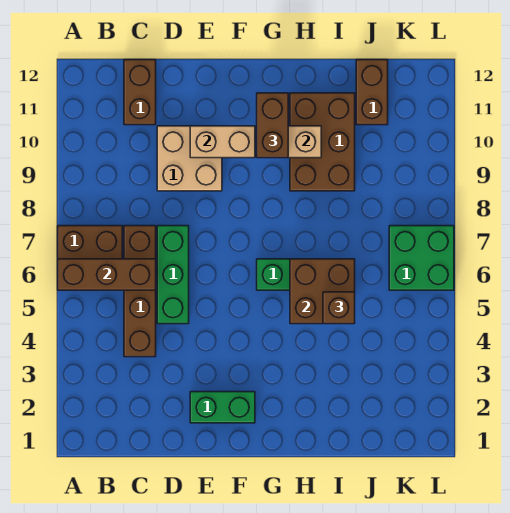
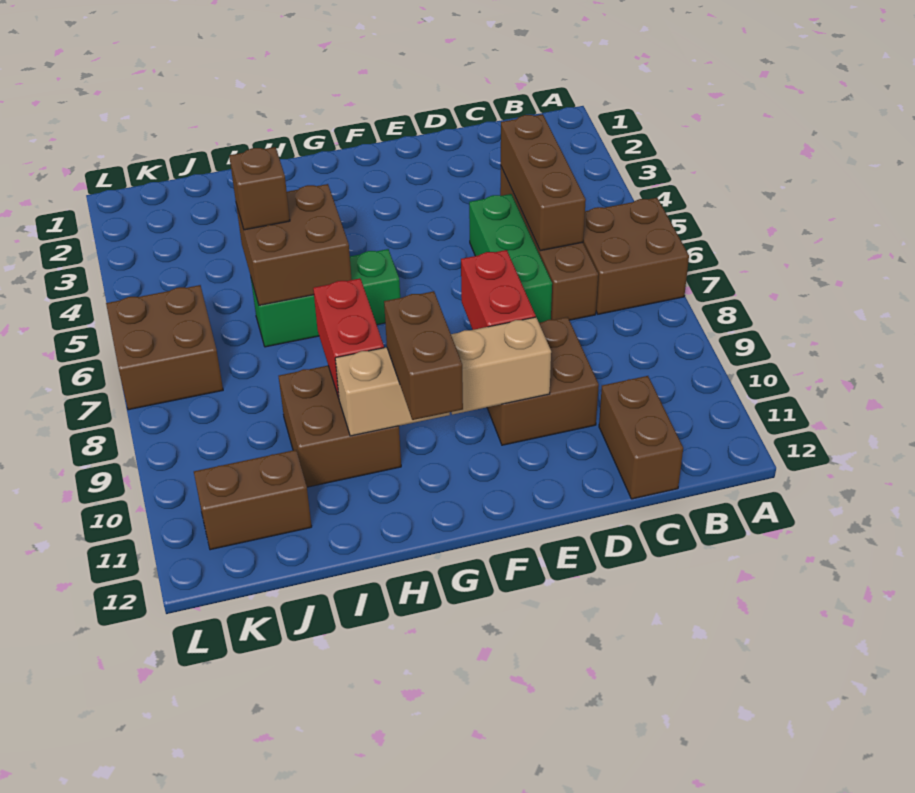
brown 1x3 brick [58,259,156,290] -> brown 1x3 brick turned to [501,114,586,251]
tan 2x2 brick [157,126,222,191] -> brown 2x2 brick [487,317,599,445]
green 1x2 brick [190,392,255,423] -> none
none -> red 1x2 brick [461,250,536,330]
none -> red 1x2 brick [313,279,384,398]
brown 2x3 brick [290,93,355,191] -> brown 2x2 brick [279,366,401,487]
brown 1x2 brick [356,60,388,125] -> brown 1x2 brick turned to [194,450,312,550]
green 2x2 brick [389,226,454,290] -> brown 2x2 brick [106,285,223,410]

